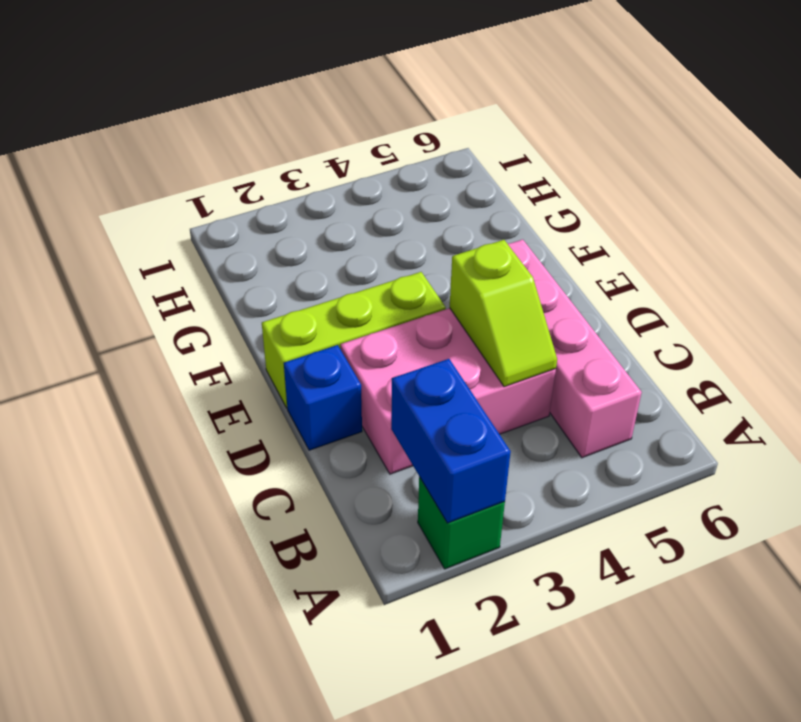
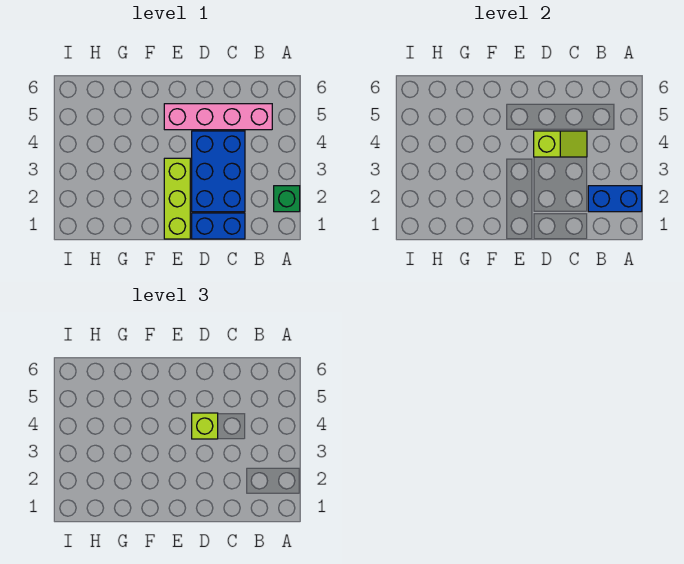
pink 2x3 brick [340,308,556,474] -> blue 2x3 brick [192,131,245,212]
blue 1x1 brick [284,345,362,450] -> blue 1x2 brick [192,213,245,239]
none -> lime 1x1 brick [192,413,218,439]

